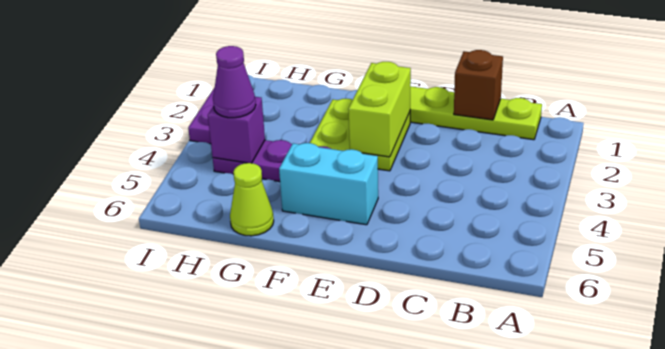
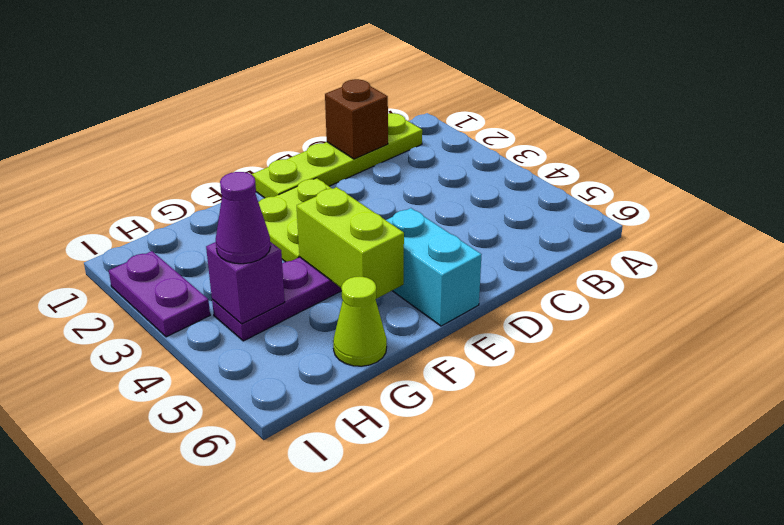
lime 1x2 brick [348,62,411,157] -> lime 1x2 brick moved to [297,187,404,299]
cyan 1x2 brick [279,143,378,225] -> cyan 1x2 brick turned to [386,208,482,326]

